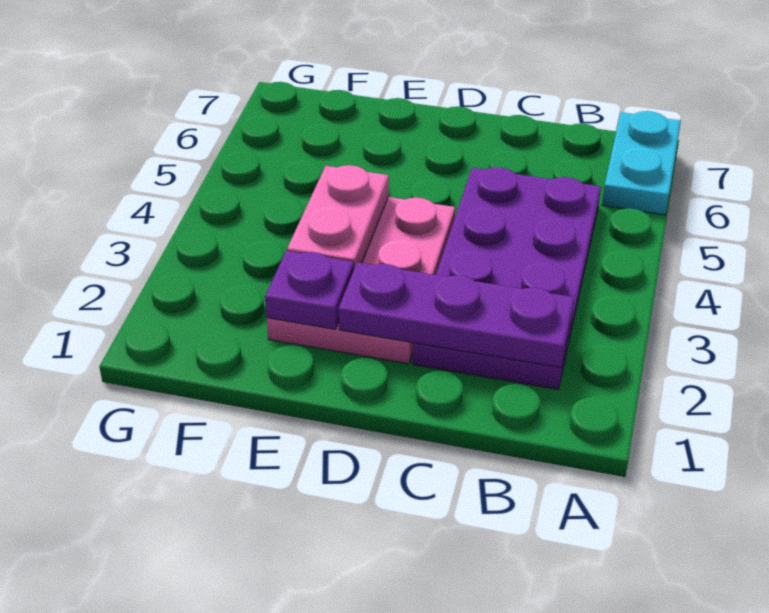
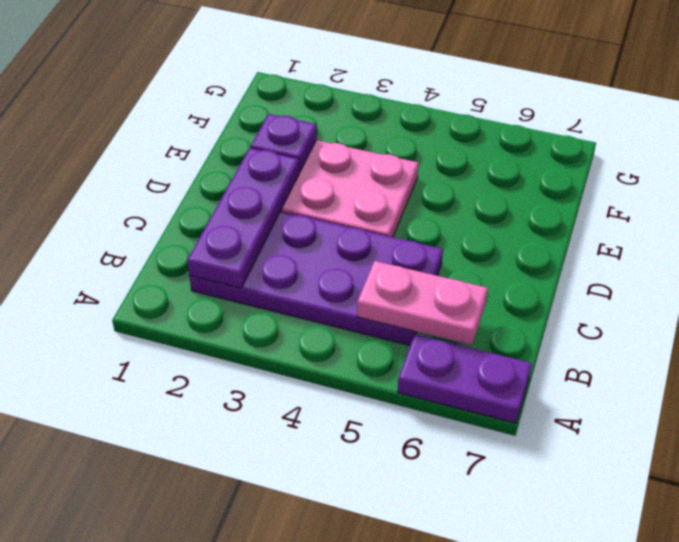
cyan 1x2 plate [602,111,681,215] -> purple 1x2 plate [398,334,532,423]
pink 1x2 plate [287,165,389,269] -> pink 1x2 plate moved to [357,261,488,345]

